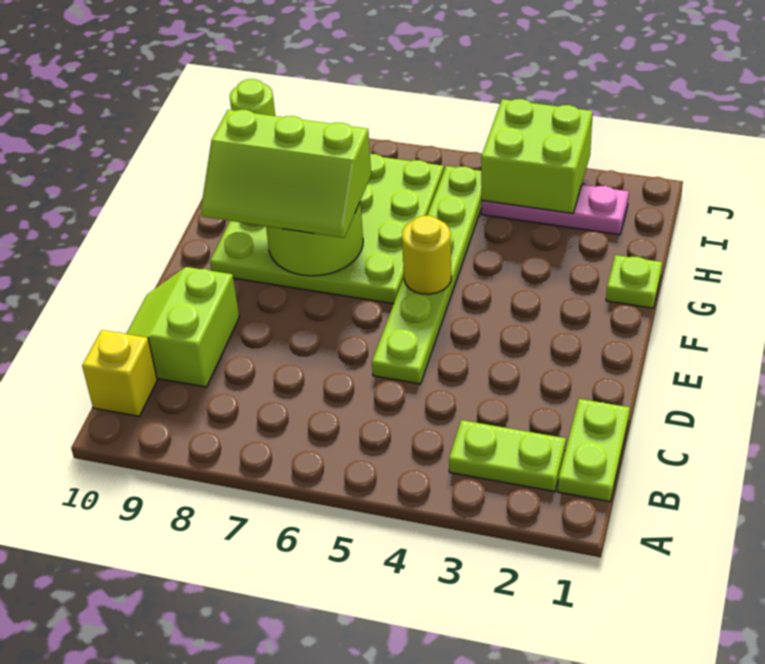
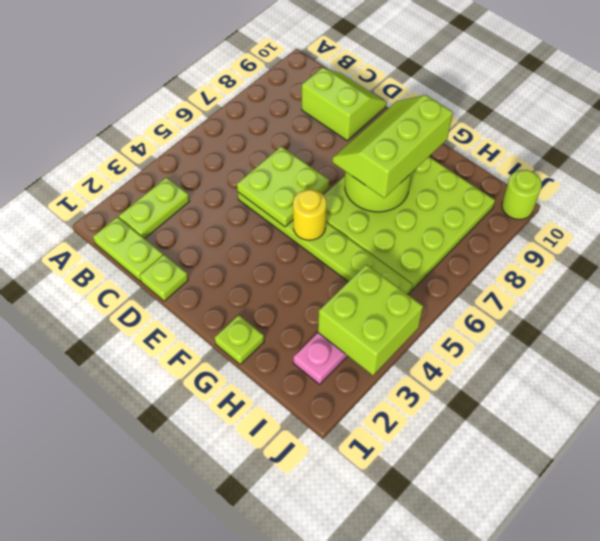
yellow 1x1 brick [82,330,157,416] -> none
none -> lime 1x1 plate [140,255,188,301]
none -> lime 2x2 plate [237,146,329,227]

